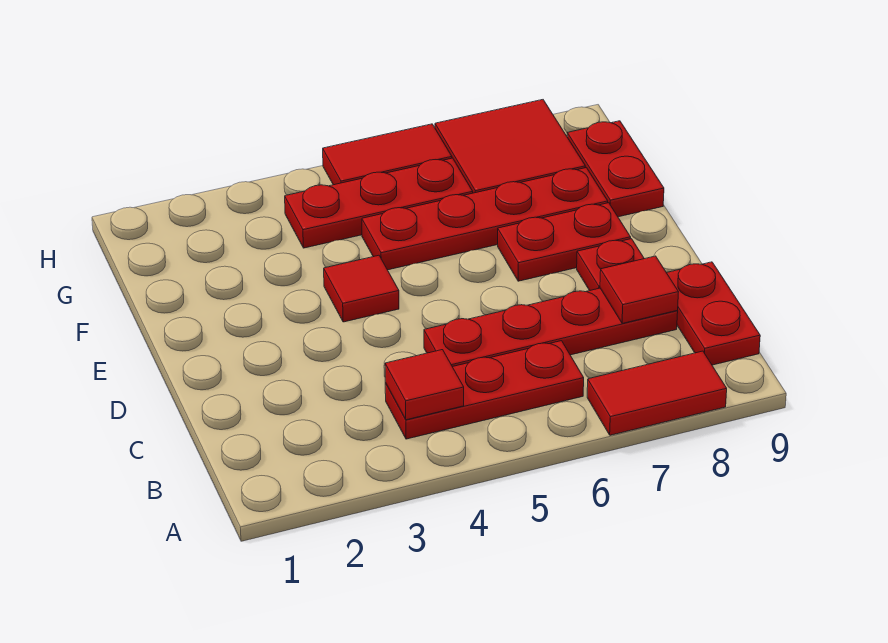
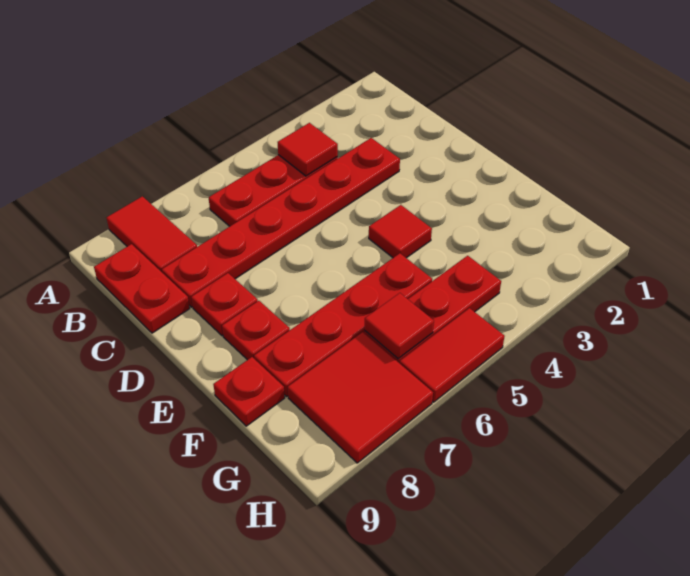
red 1x2 tile [587,351,727,435] -> red 1x2 tile turned to [106,196,197,272]
red 1x4 plate [424,288,678,367] -> red 1x6 plate [162,138,400,307]
red 1x1 tile [600,256,678,323] -> red 1x1 tile moved to [365,293,434,359]
red 1x2 plate [498,203,631,281] -> red 1x1 plate [222,301,290,360]
red 1x2 plate [567,121,664,217] -> red 1x1 plate [213,357,285,426]

